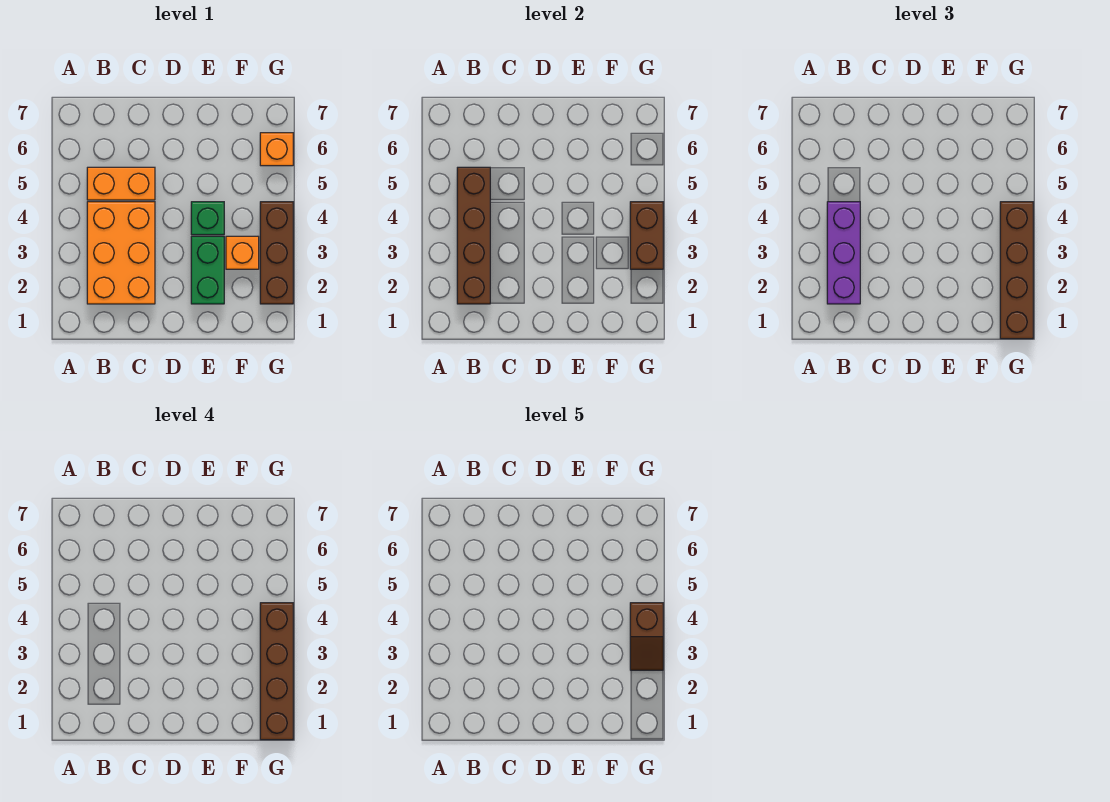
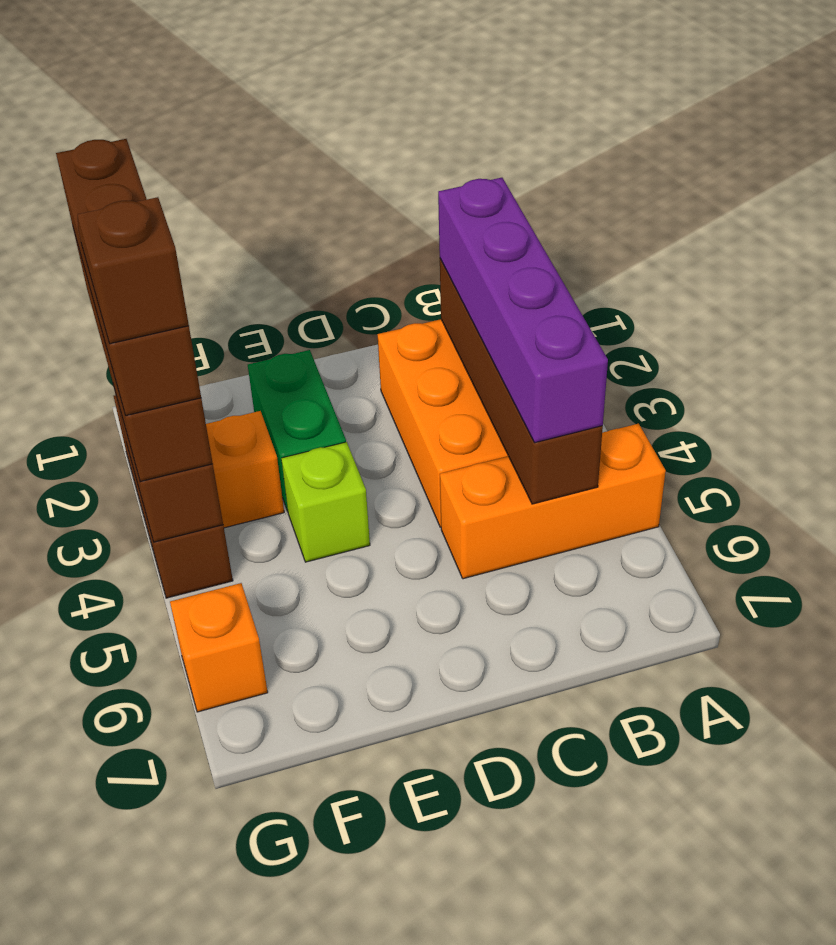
purple 1x3 brick [827,202,860,304] -> purple 1x4 brick [438,178,608,443]
orange 1x2 brick [87,167,155,200] -> orange 1x3 brick [440,424,666,579]
green 1x1 brick [191,202,224,235] -> lime 1x1 brick [281,442,370,562]

